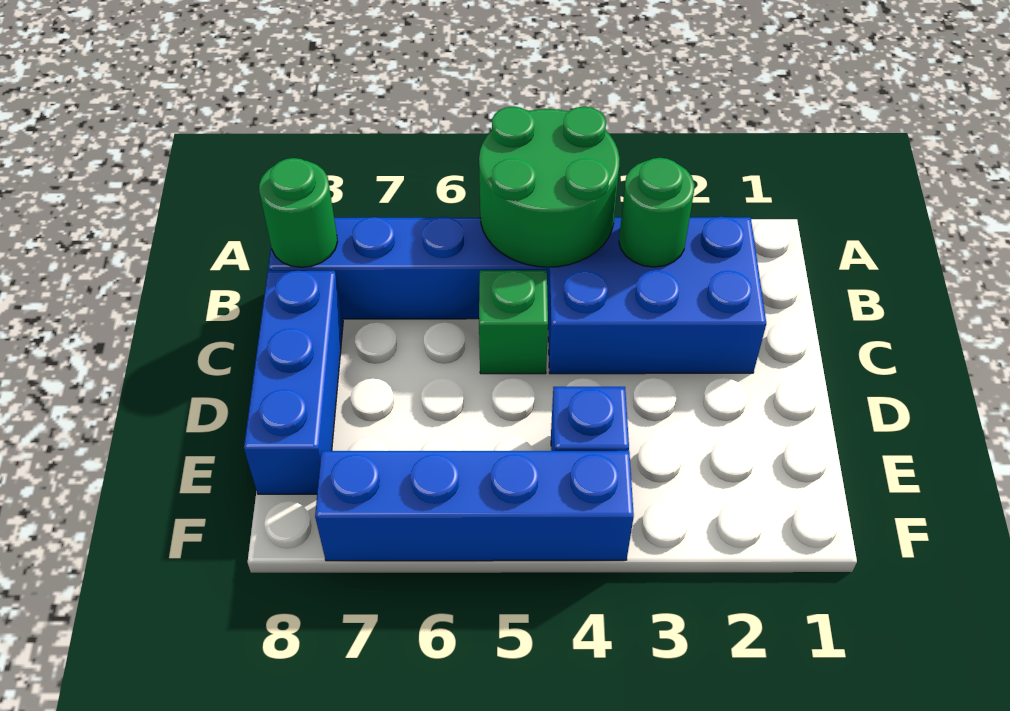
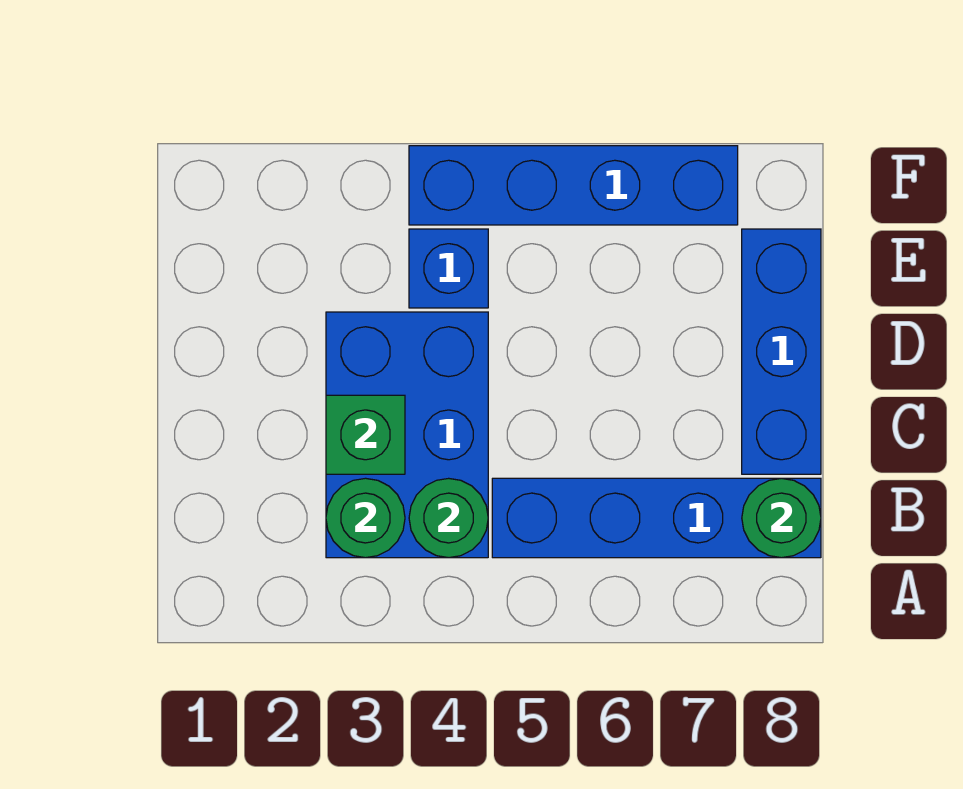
green 2x2 round brick [479,107,620,267] -> green 1x1 round brick [409,478,488,558]
blue 2x3 brick [547,217,766,374] -> blue 2x3 brick turned to [326,312,488,558]
green 1x1 brick [479,270,548,374] -> green 1x1 brick moved to [326,395,405,474]

